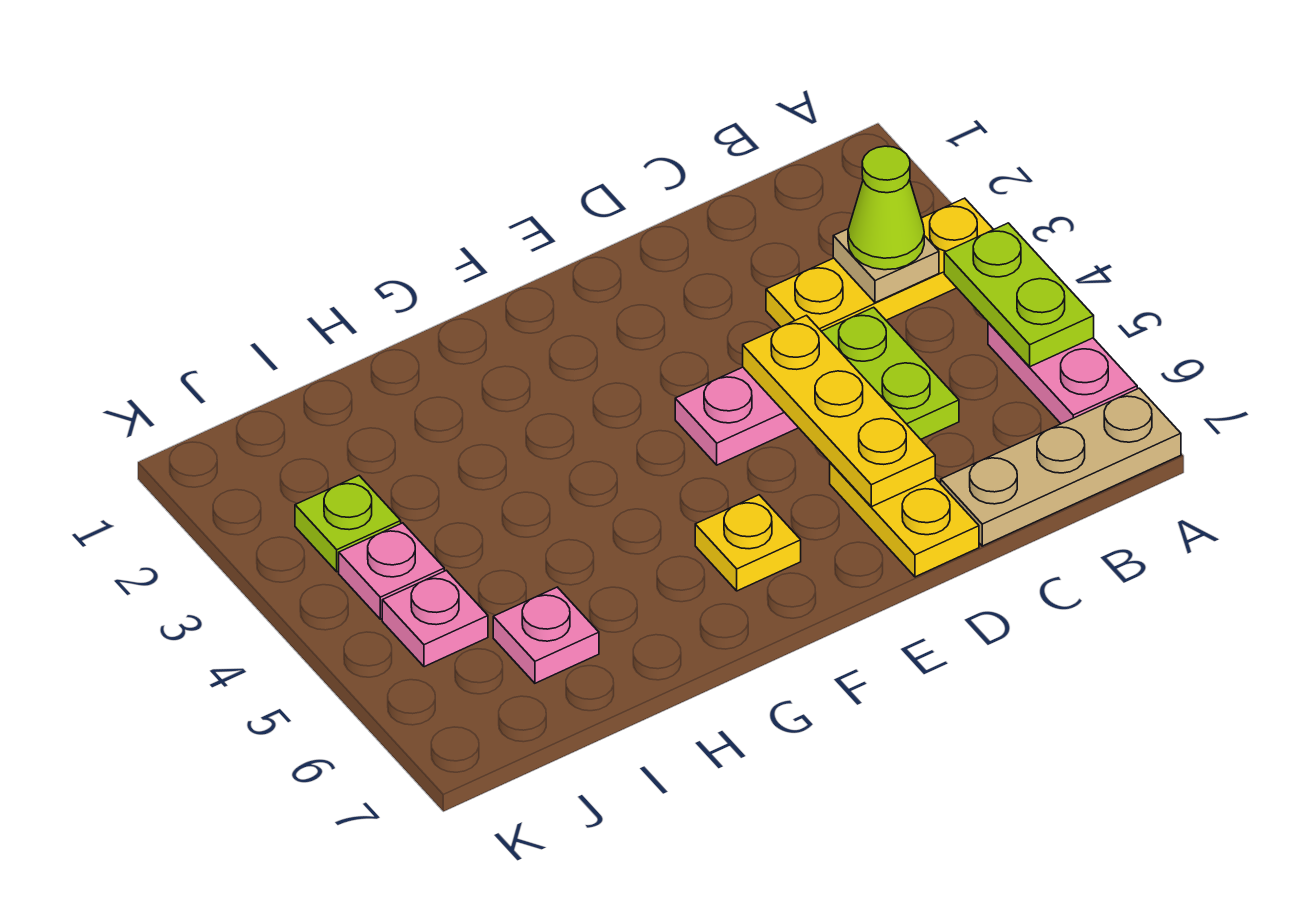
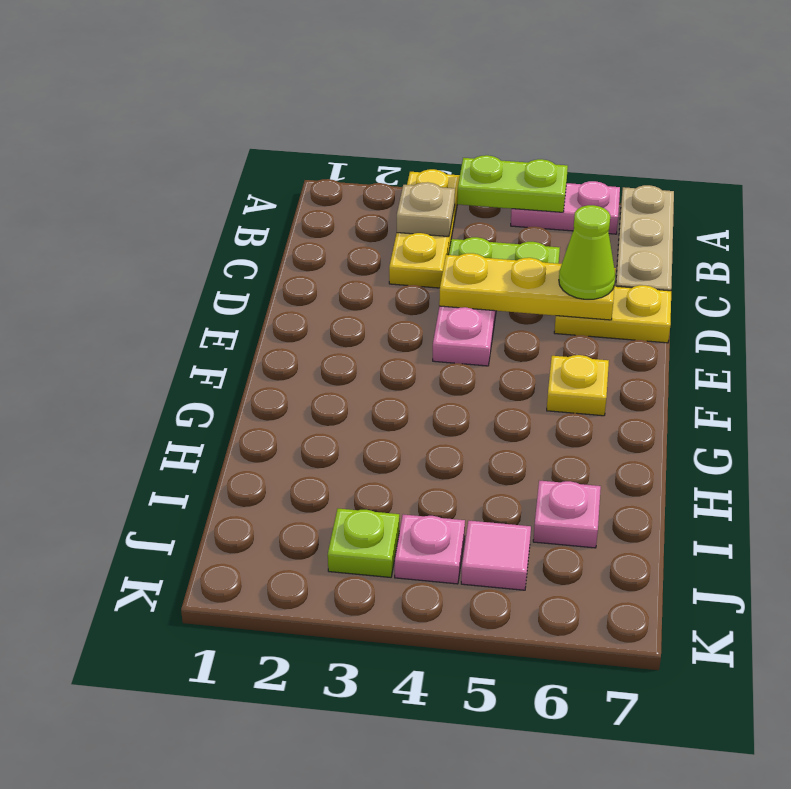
lime 1x1 cone [848,146,924,270] -> lime 1x1 cone moved to [559,205,615,299]
pink 1x1 plate [382,570,488,667] -> pink 1x1 tile [461,521,531,590]

